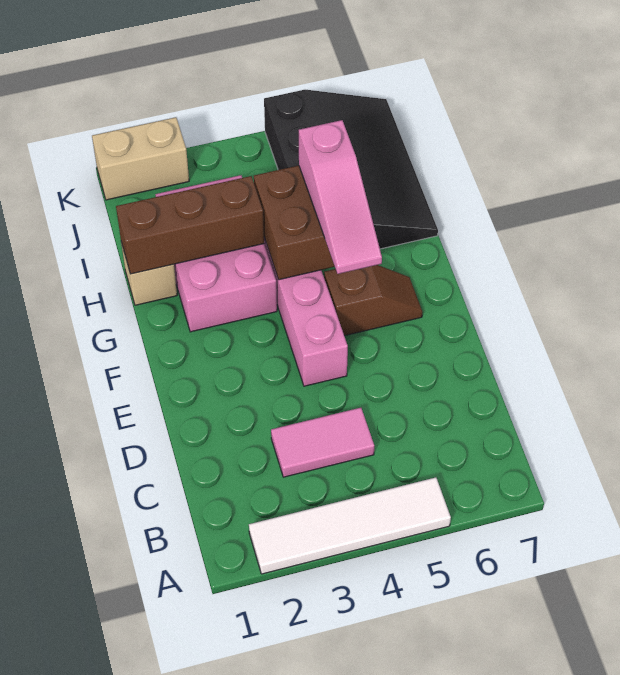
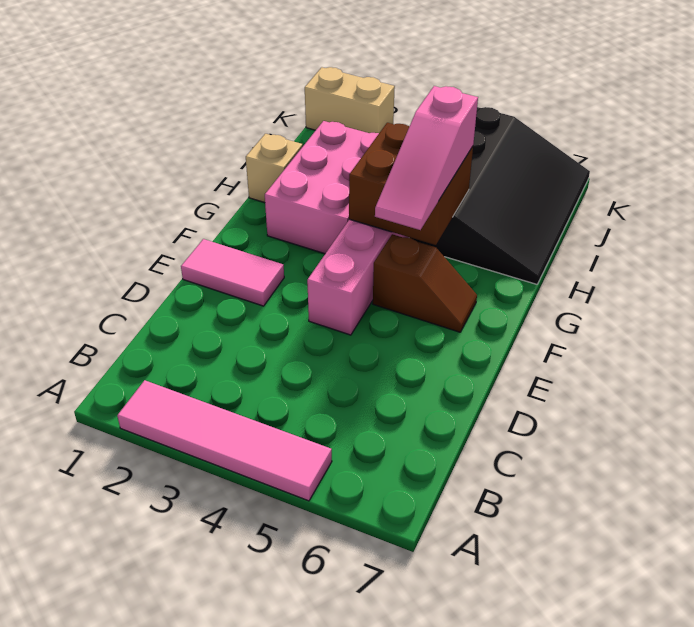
white 1x4 tile [249,477,451,574] -> pink 1x4 tile [117,380,332,501]
pink 1x2 tile [271,408,374,477] -> pink 1x2 tile moved to [181,239,284,306]
brown 1x3 brick [116,176,264,274] -> none

